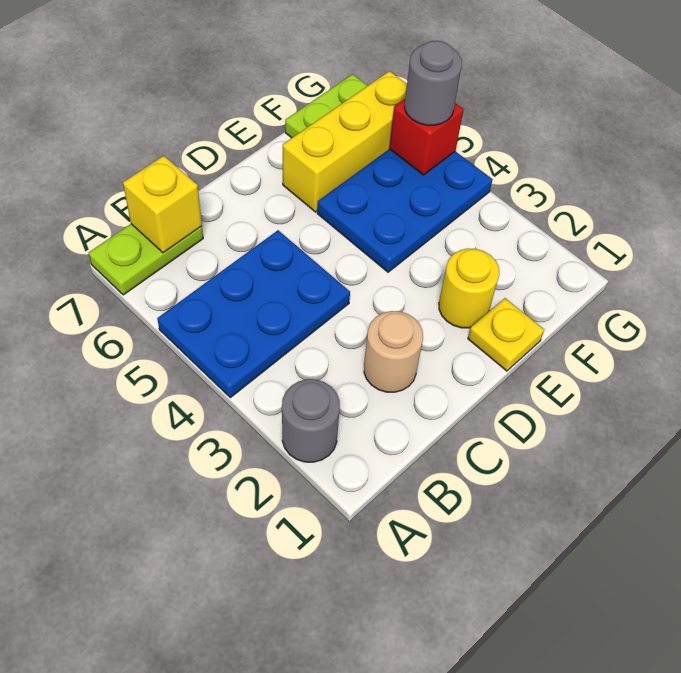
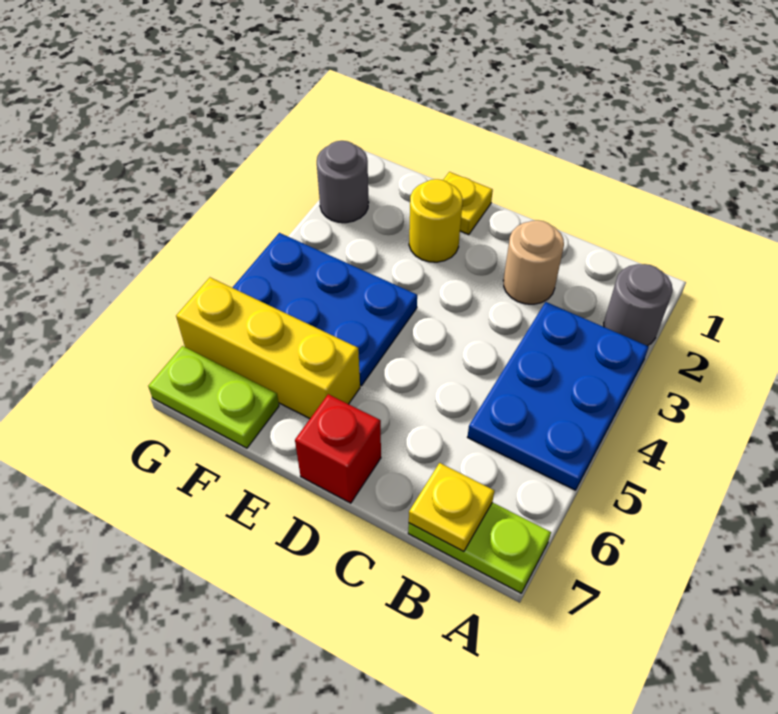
blue 2x3 plate [157,230,350,398] -> blue 2x3 plate turned to [468,302,649,490]
yellow 1x1 brick [123,156,202,253] -> yellow 1x1 plate [409,463,494,552]
red 1x1 brick [389,99,464,175] -> red 1x1 brick moved to [295,394,381,503]
grey 1x1 round brick [405,41,462,125] -> grey 1x1 round brick moved to [317,141,369,223]

